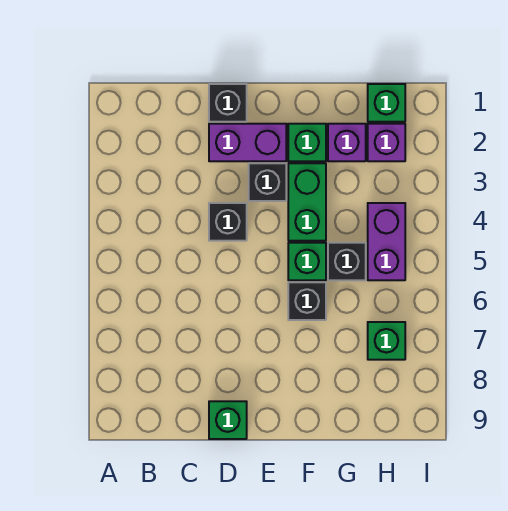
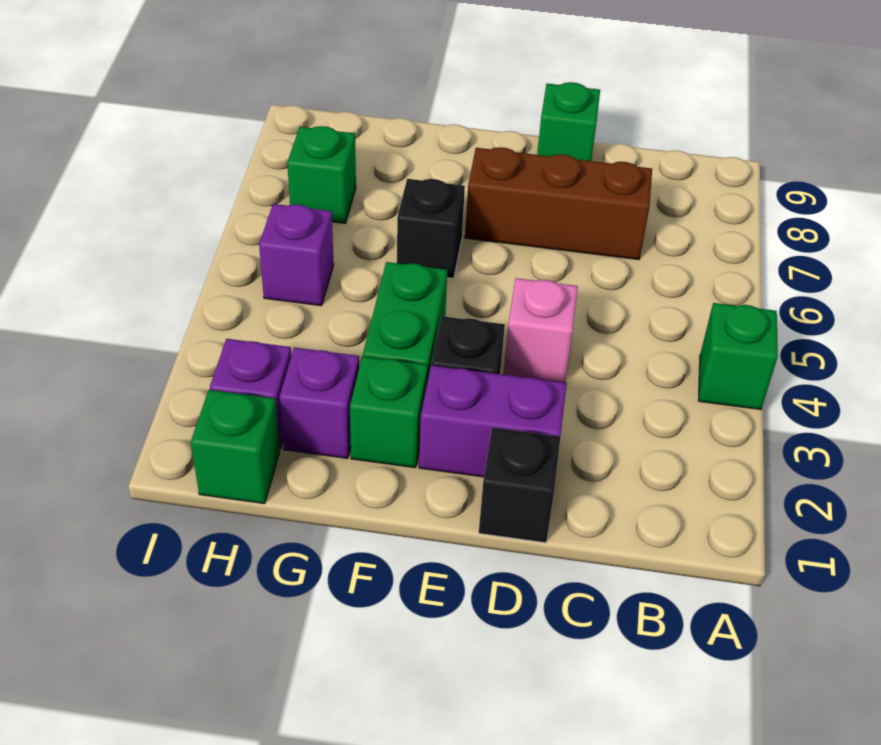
none -> brown 1x3 brick [465,147,652,260]
black 1x1 brick [209,203,247,241] -> pink 1x1 brick [503,278,578,383]
green 1x1 brick [288,243,326,280] -> green 1x1 brick moved to [698,303,778,410]
black 1x1 brick [328,243,366,280] -> none
purple 1x2 brick [368,203,405,280] -> purple 1x1 brick [259,204,334,306]

